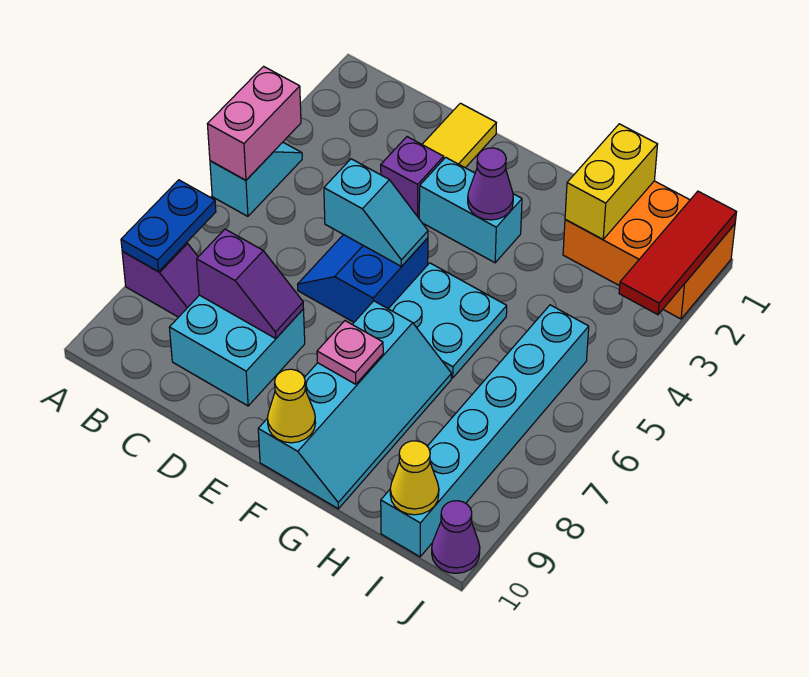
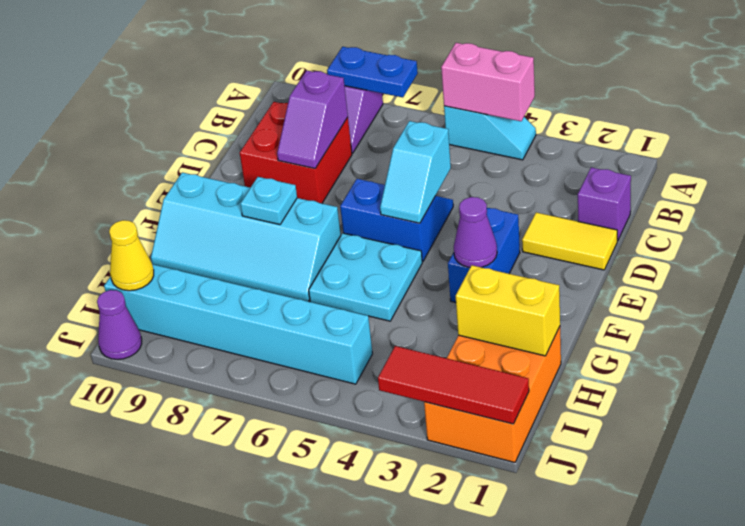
cyan 2x2 brick [169,295,305,406] -> red 2x2 brick [240,102,352,203]
purple 1x1 brick [381,137,444,218] -> purple 1x1 brick moved to [578,167,631,241]
cyan 1x2 brick [419,157,522,263] -> blue 1x2 brick [448,208,520,303]
pink 1x1 plate [317,321,383,384] -> cyan 1x1 plate [240,177,297,225]
yellow 1x1 cone [268,369,316,443] -> none

